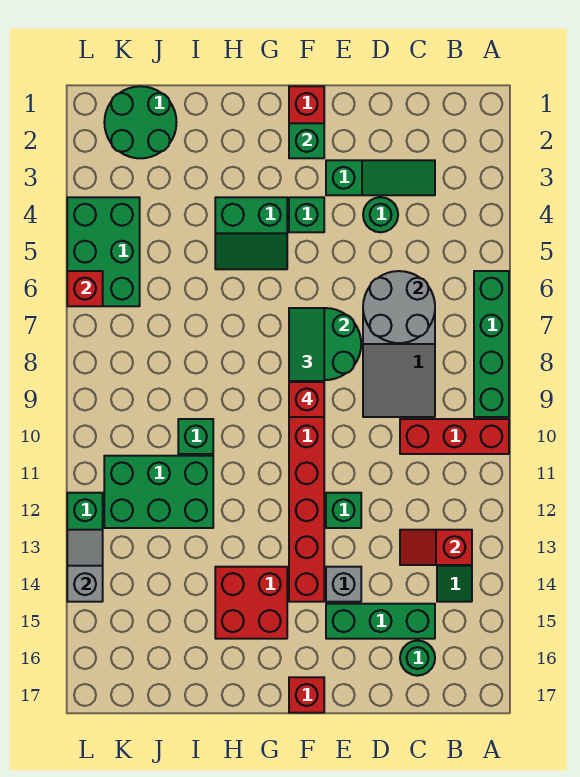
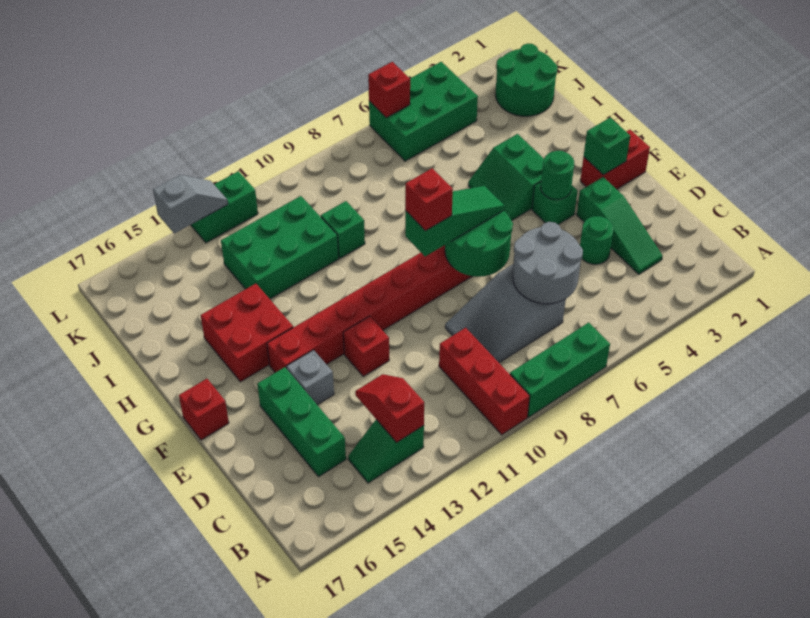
green 1x4 brick [474,271,509,417] -> green 1x3 brick [510,323,610,417]
green 1x1 round brick [400,641,435,676] -> green 1x1 round brick moved to [541,151,574,200]
green 1x1 brick [326,493,361,528] -> red 1x1 brick [343,316,389,376]
green 2x3 brick [104,456,213,528] -> green 2x3 brick turned to [221,196,339,299]

